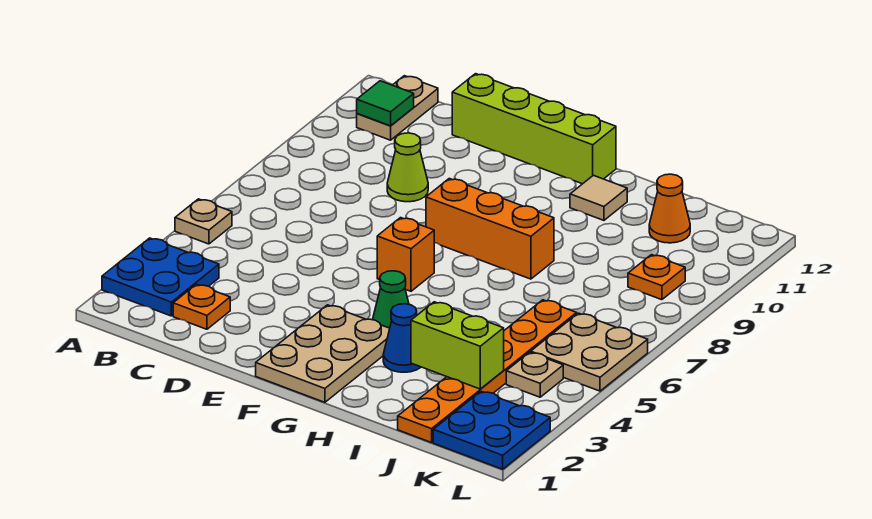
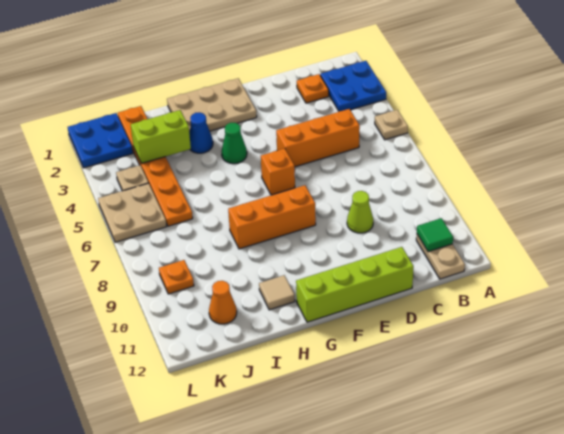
none -> orange 1x3 brick [276,109,360,167]
tan 2x3 plate [256,305,390,402] -> tan 2x3 plate turned to [167,78,257,131]

